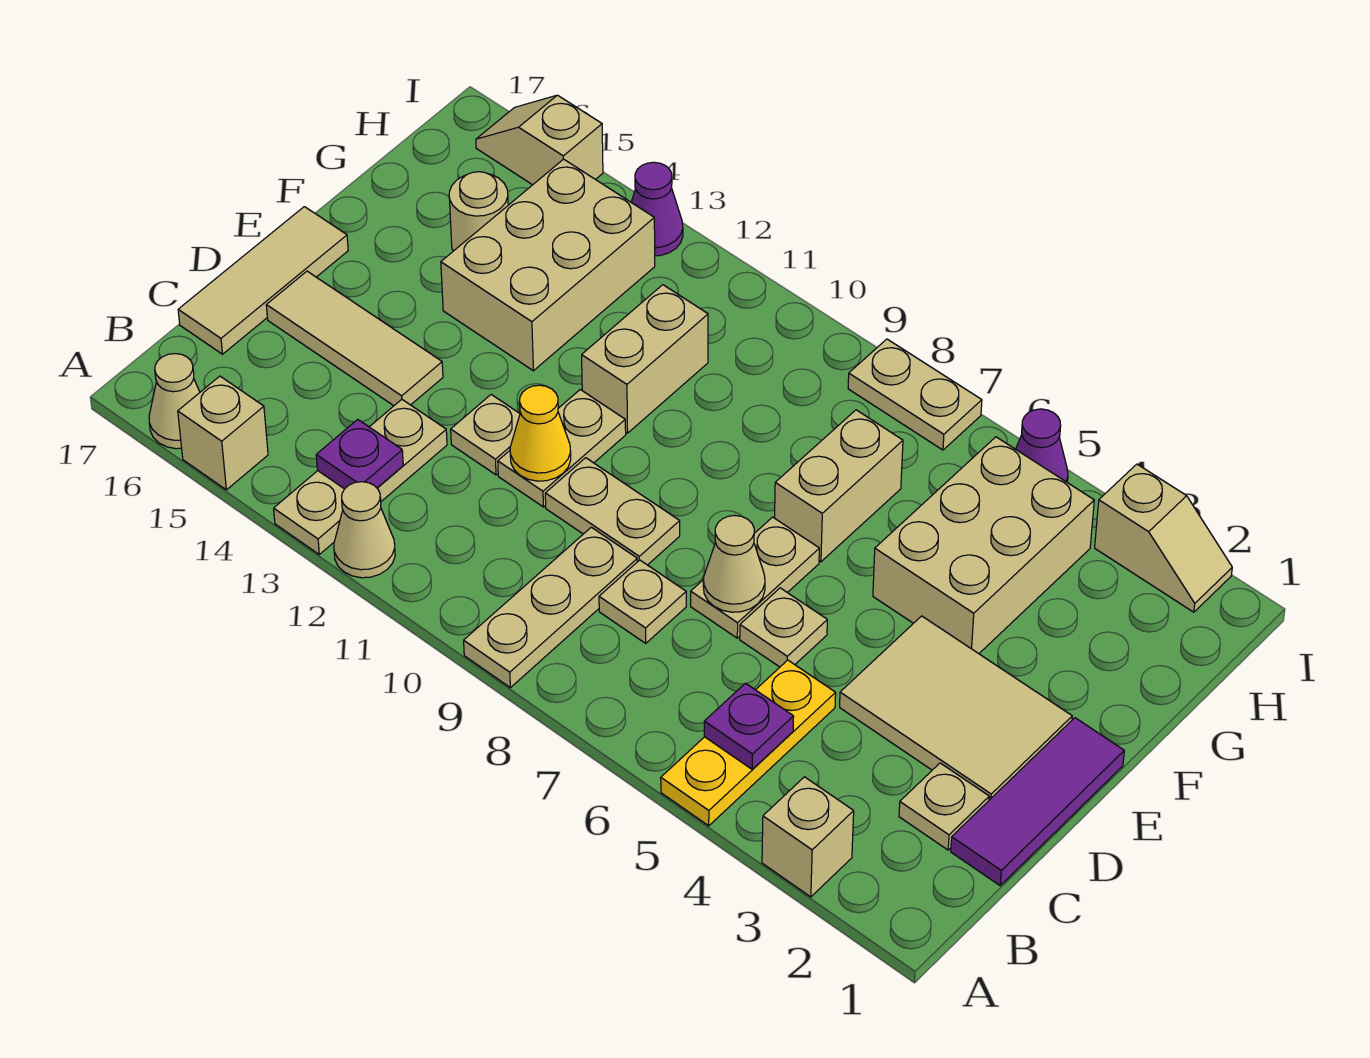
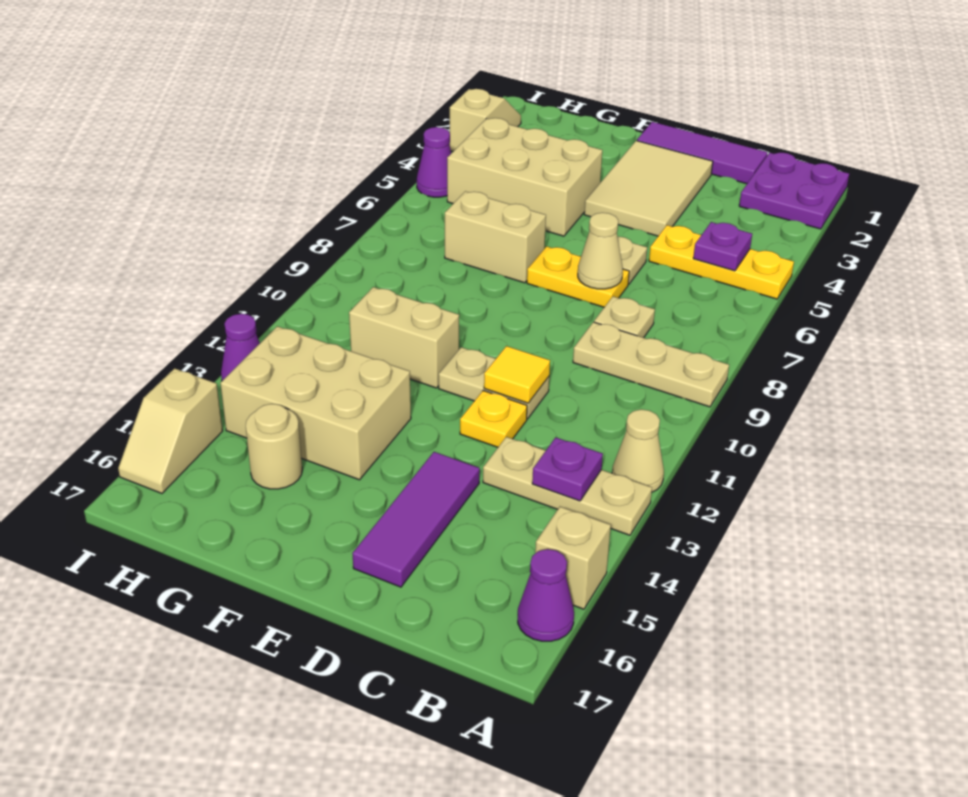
none -> purple 2x2 plate [739,152,849,229]
tan 1x1 brick [762,777,854,897] -> none
tan 1x1 cone [149,354,200,449] -> purple 1x1 cone [518,549,574,641]
tan 1x1 plate [899,763,989,850] -> none
tan 1x3 tile [178,207,348,354] -> none
tan 1x2 plate [691,517,819,638] -> yellow 1x2 plate [527,246,629,307]
tan 1x2 plate [545,458,680,565] -> none
yellow 1x1 cone [510,385,571,481] -> yellow 1x1 tile [484,346,550,403]
tan 1x1 plate [451,395,520,475] -> yellow 1x1 plate [460,391,527,447]
tan 1x3 tile [266,271,443,406] -> purple 1x3 tile [352,452,480,587]
tan 1x2 plate [848,339,982,450] -> none

